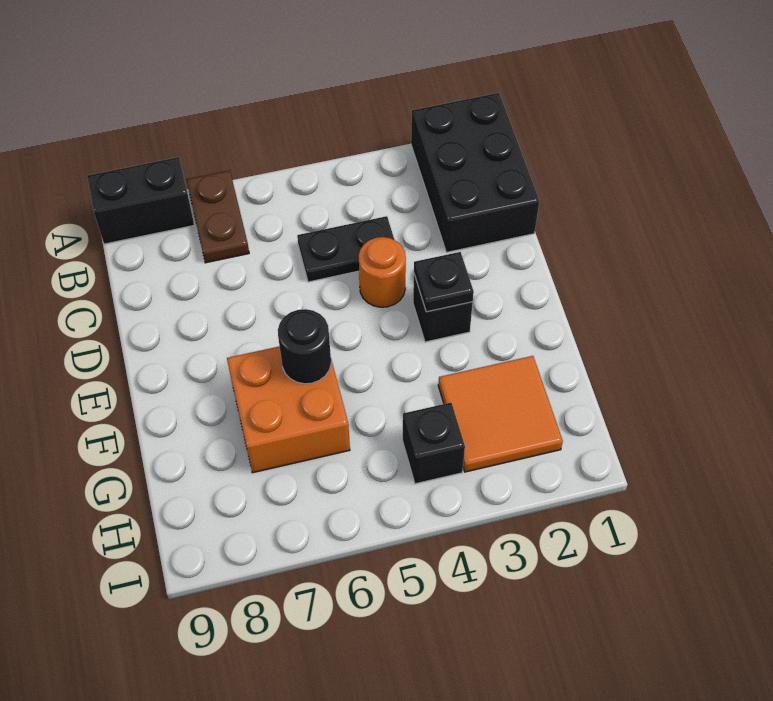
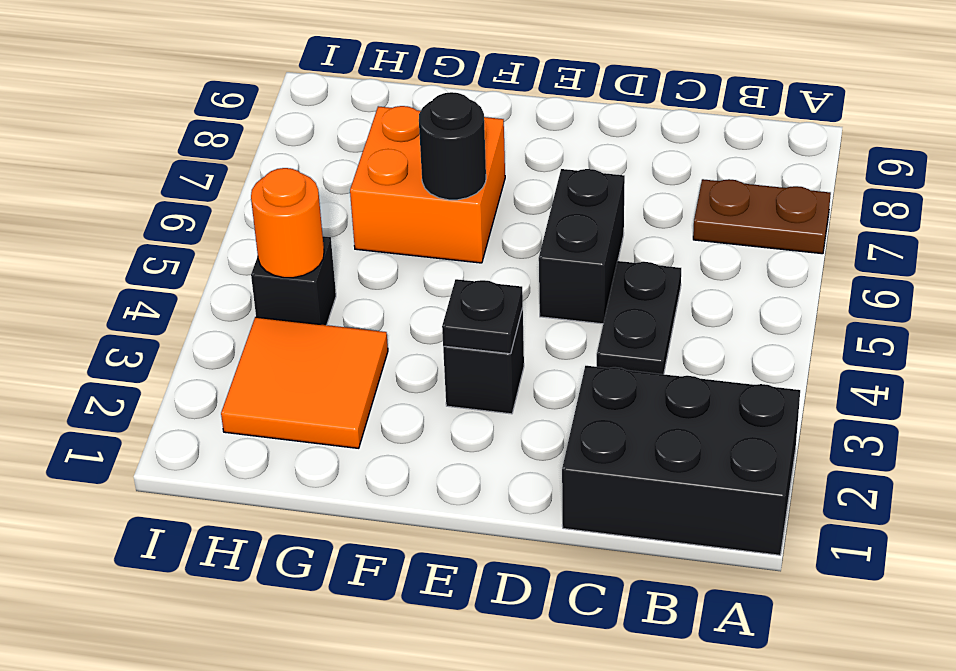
black 1x2 brick [87,157,194,244] -> black 1x2 brick moved to [539,169,625,324]
orange 1x1 round brick [359,237,406,307] -> orange 1x1 round brick moved to [251,168,324,278]

